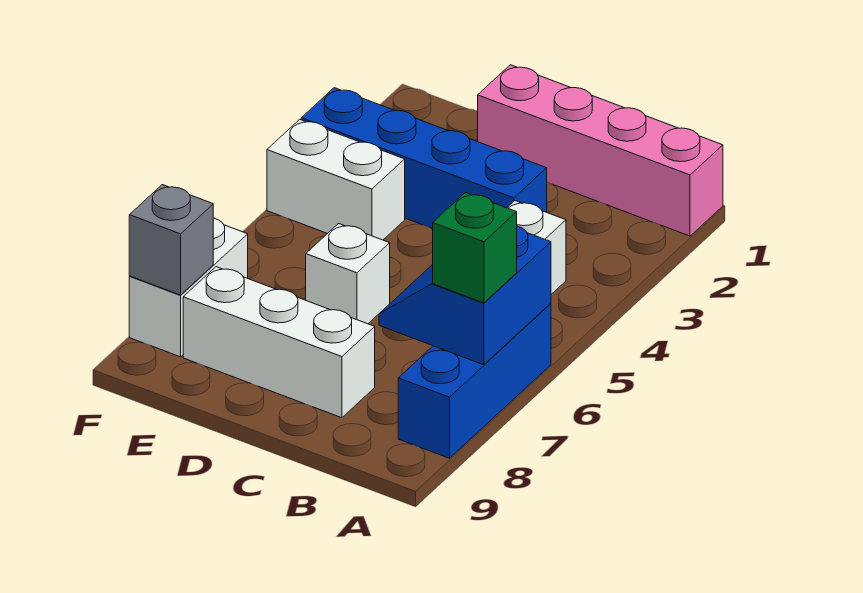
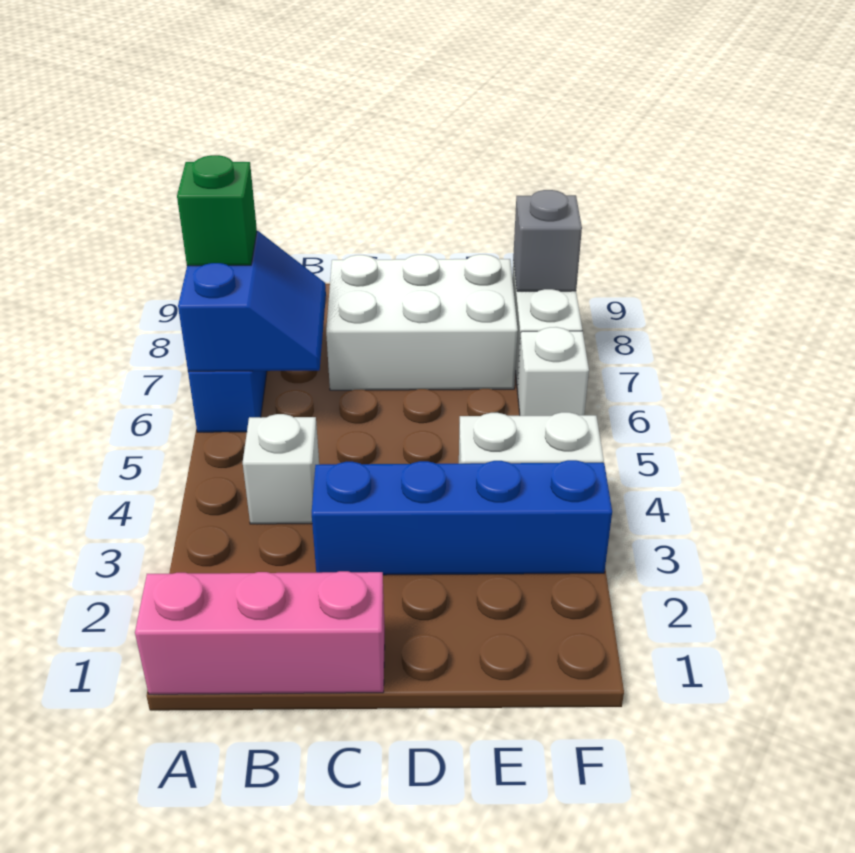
pink 1x4 brick [478,65,723,236] -> pink 1x3 brick [135,571,385,694]
white 1x3 brick [183,267,375,418] -> white 2x3 brick [326,254,518,390]
white 1x1 brick [306,224,390,324] -> white 1x1 brick moved to [517,327,589,416]

